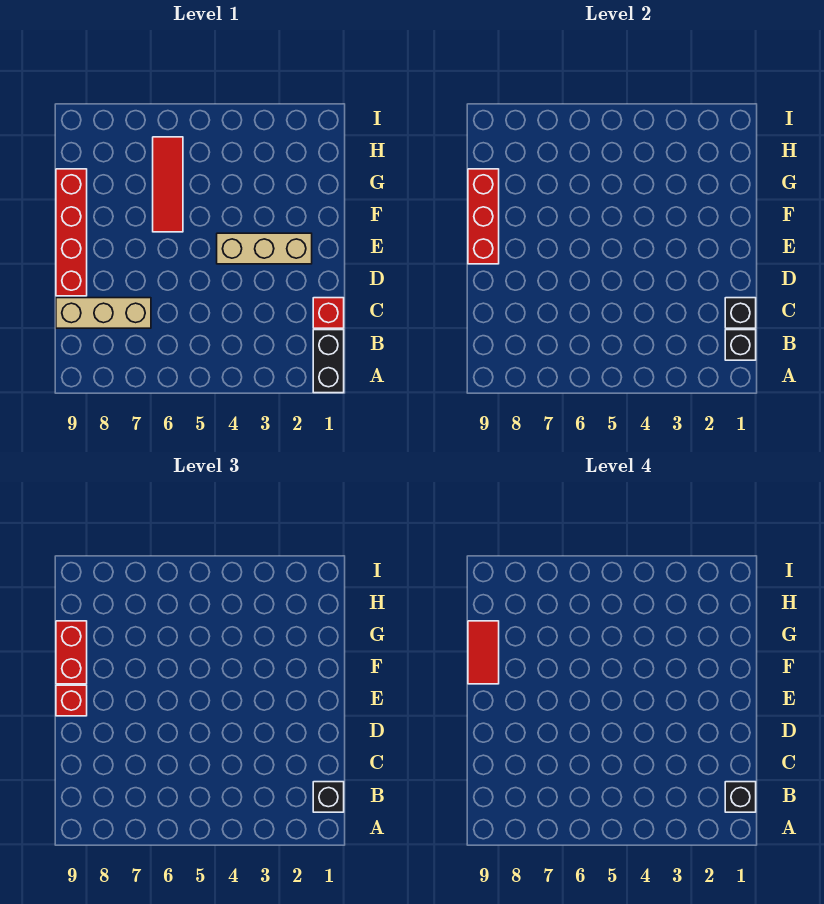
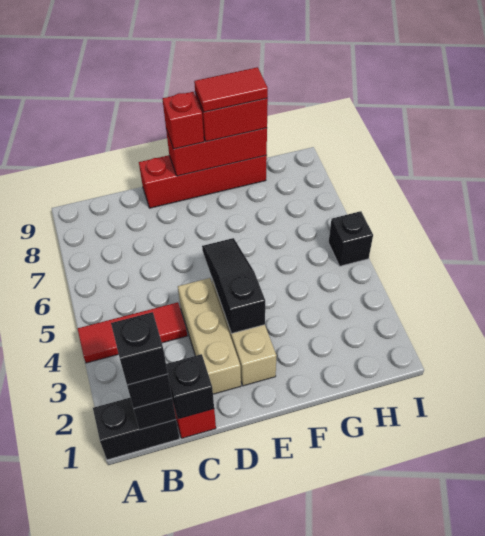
tan 1x3 brick [56,298,151,328] -> tan 1x3 brick moved to [178,278,241,394]
none -> black 1x3 slope [202,238,265,334]
red 1x3 tile [153,137,183,232] -> red 1x3 tile moved to [78,302,187,363]
none -> black 1x1 brick [329,211,373,266]

